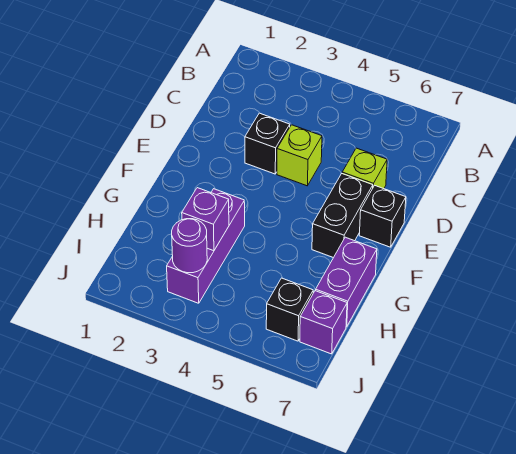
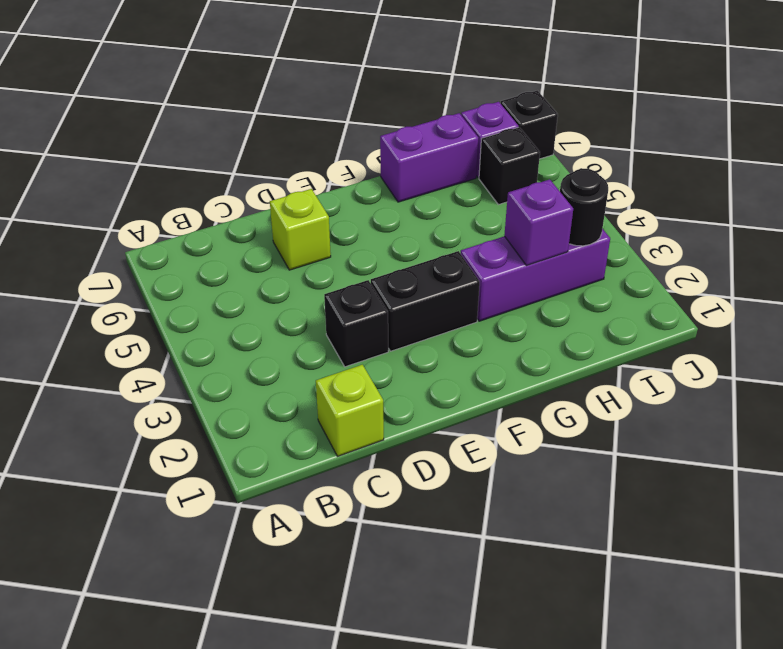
lime 1x1 brick [277,125,322,186] -> lime 1x1 brick moved to [316,365,384,456]
black 1x2 brick [312,173,373,258] -> black 1x2 brick moved to [371,251,480,351]
black 1x1 brick [359,185,406,247] -> black 1x1 brick moved to [501,91,558,159]
purple 1x1 round brick [172,219,207,273] -> black 1x1 round brick [560,169,608,246]

